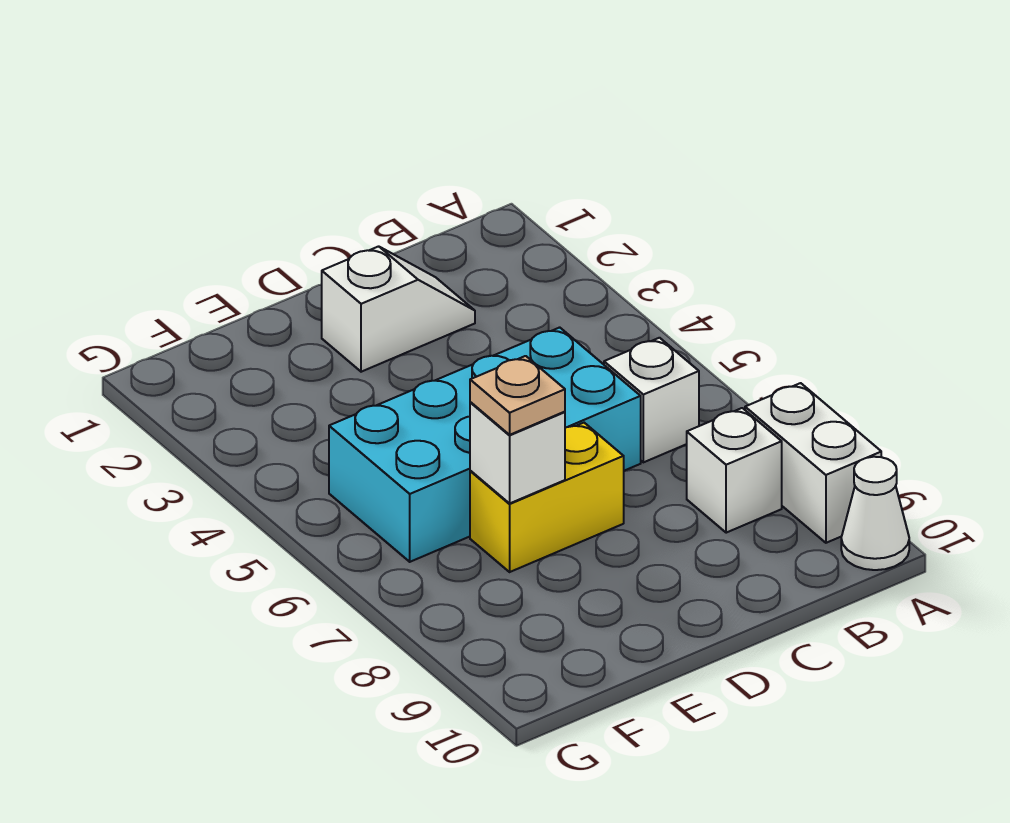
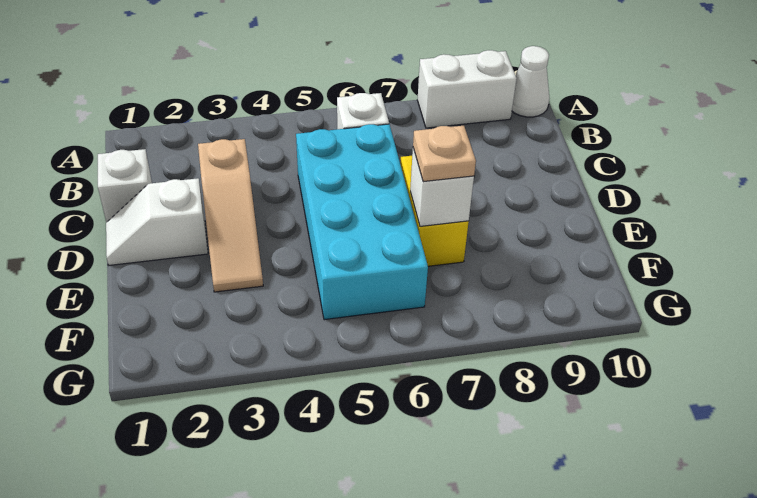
white 1x1 brick [687,408,782,533] -> white 1x1 brick moved to [98,149,152,223]
white 1x2 slope [322,246,475,372] -> white 1x2 slope turned to [106,178,208,265]
none -> tan 1x3 slope [198,139,263,292]

